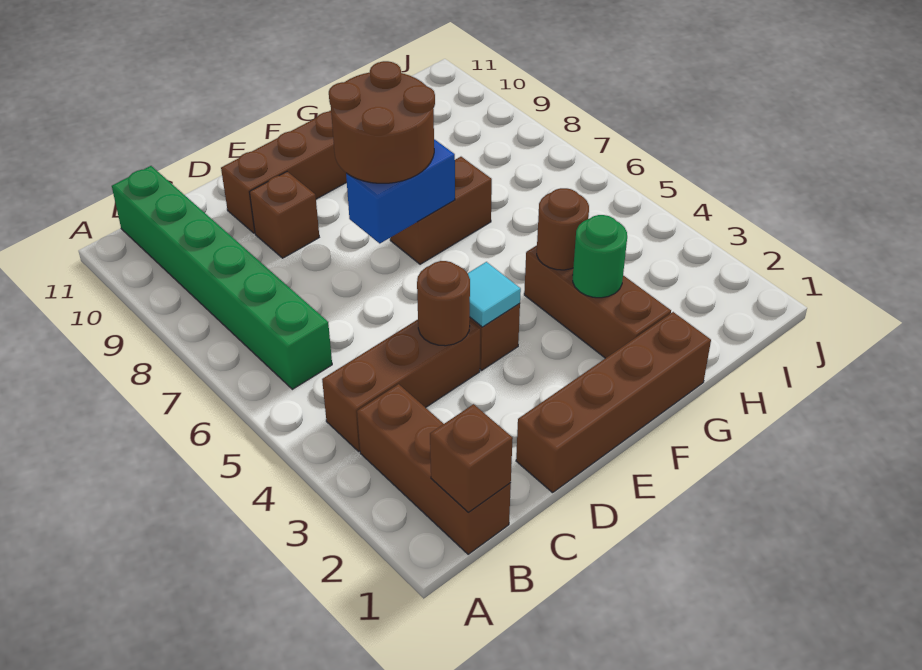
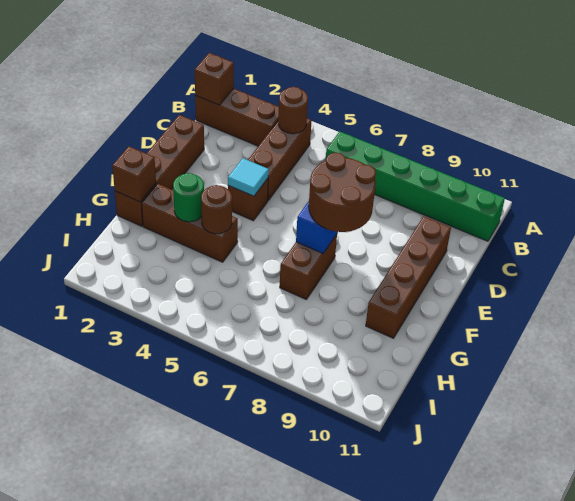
brown 1x1 round brick [417,261,470,346] -> brown 1x1 round brick moved to [278,87,308,134]
brown 1x1 brick [250,172,319,258] -> brown 1x1 brick moved to [112,146,156,202]

